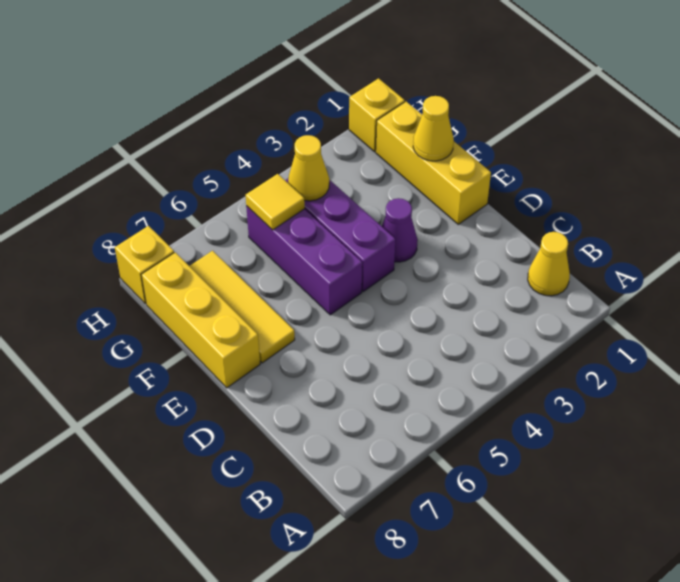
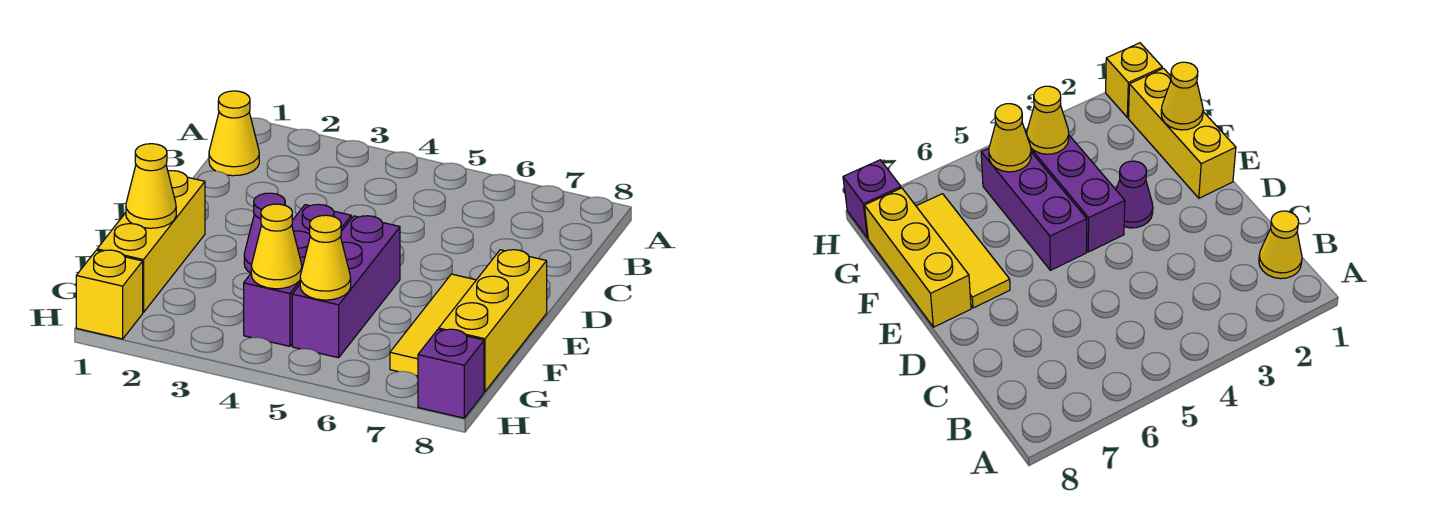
yellow 1x1 tile [246,174,305,230] -> yellow 1x1 cone [300,215,351,300]
yellow 1x1 brick [115,226,174,304] -> purple 1x1 brick [418,329,484,418]

